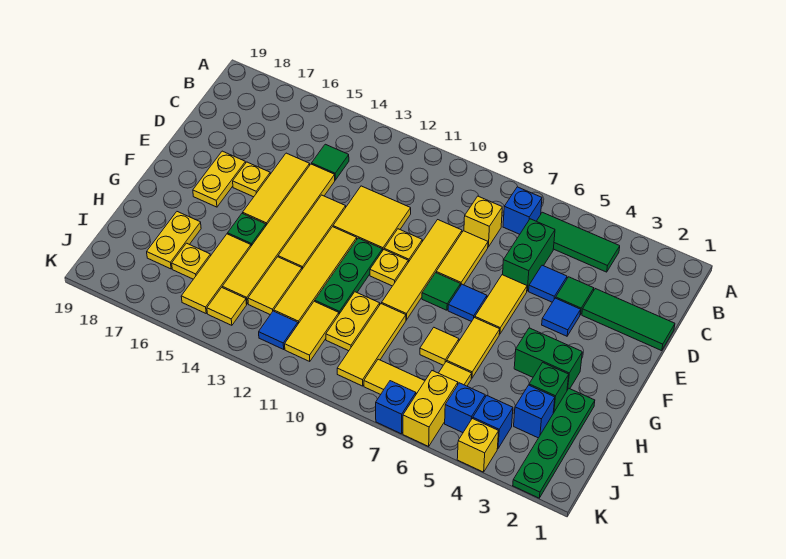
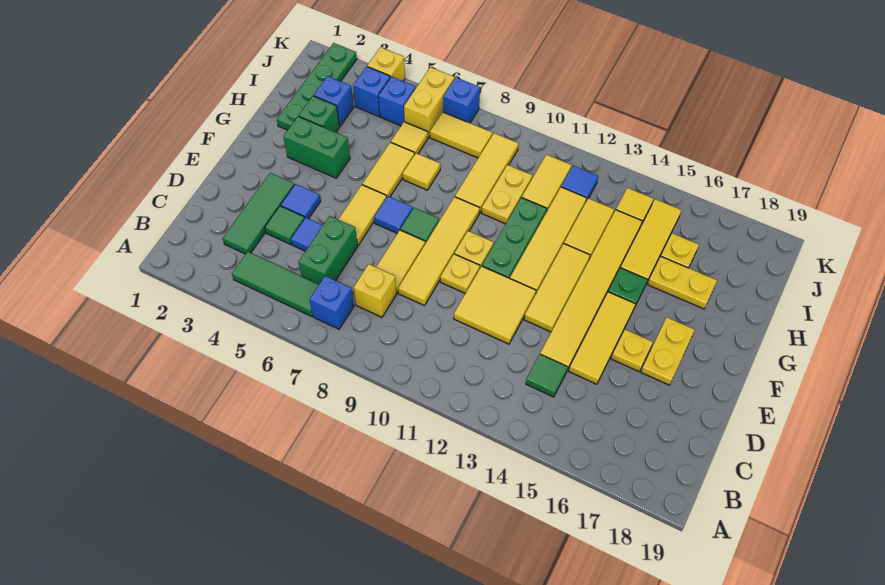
green 1x3 tile [582,289,675,351] -> green 1x3 tile turned to [223,173,294,254]
yellow 1x2 plate [147,212,201,269] -> yellow 1x2 plate turned to [648,256,717,309]

